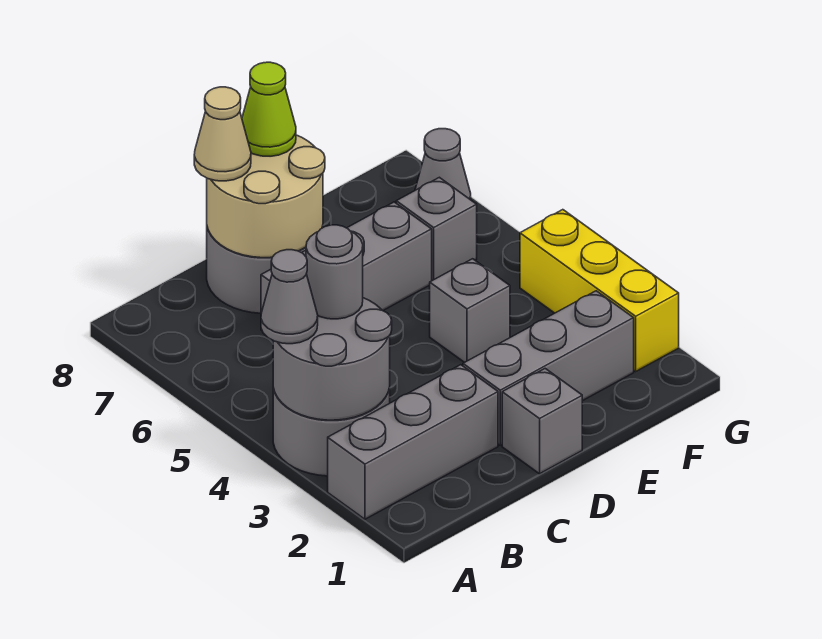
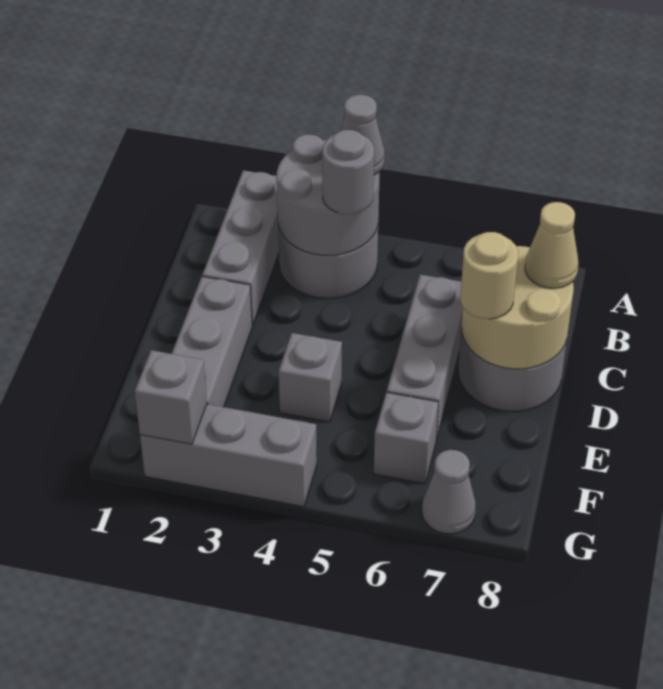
grey 1x1 brick [502,369,582,474] -> grey 1x1 brick moved to [135,350,207,444]
none -> tan 1x1 round brick [460,232,518,319]
lime 1x1 cone [242,62,296,156] -> none
yellow 1x3 brick [520,210,679,371] -> grey 1x3 brick [140,404,317,507]

